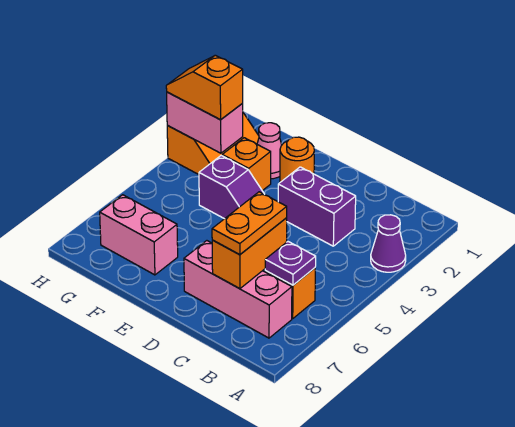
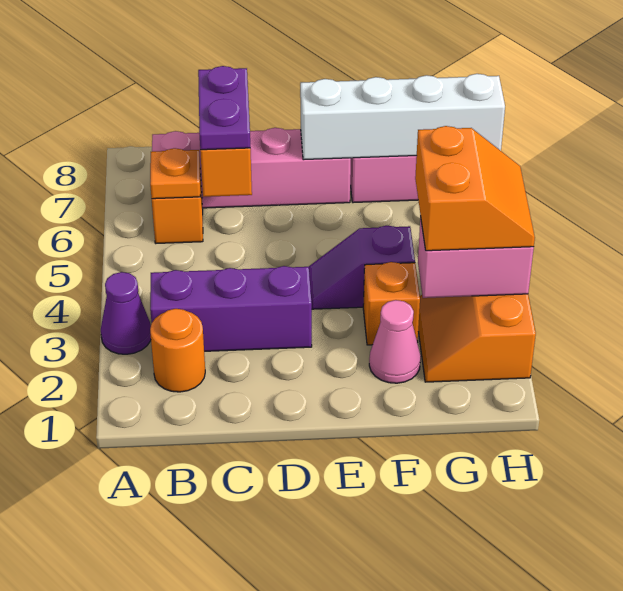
purple 1x1 plate [265,242,316,285] -> orange 1x1 plate [150,148,201,199]
pink 1x3 brick [184,241,292,338] -> pink 1x4 brick [152,128,351,208]
purple 1x2 brick [278,167,356,246] -> purple 1x3 brick [150,266,312,351]
orange 1x2 plate [212,192,287,255] -> purple 1x2 plate [198,66,250,150]
orange 1x1 round brick [280,137,314,182] -> orange 1x1 round brick moved to [150,309,205,392]
none -> white 1x4 brick [300,74,505,160]
orange 1x2 slope [166,55,243,120] -> orange 2x2 slope [415,126,535,251]

